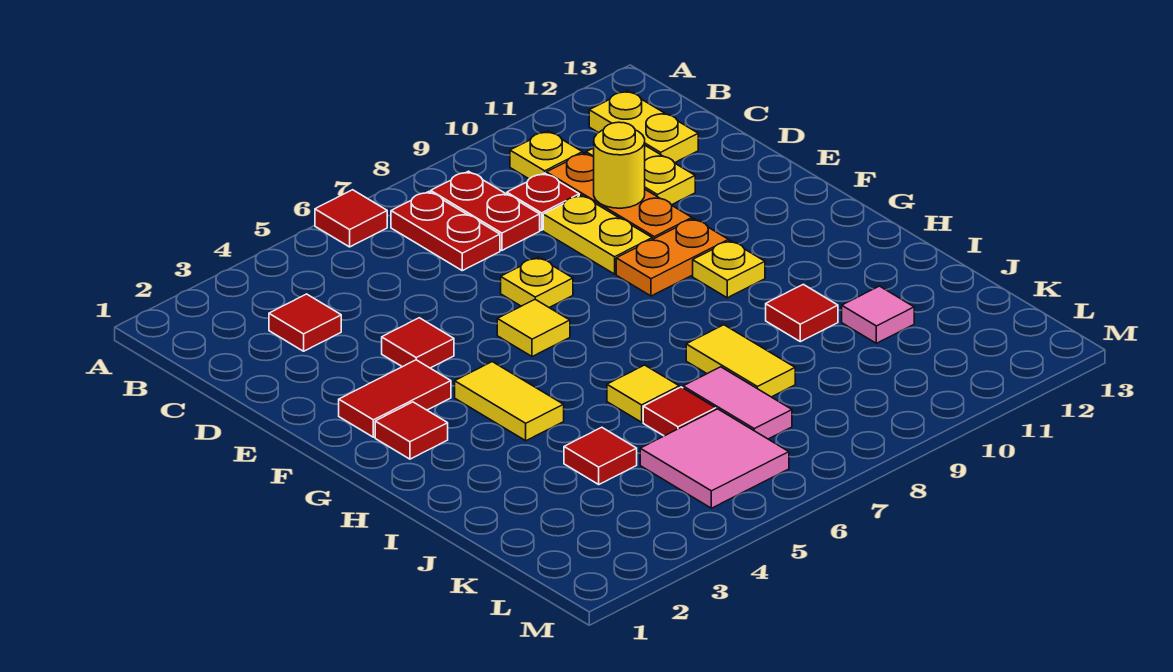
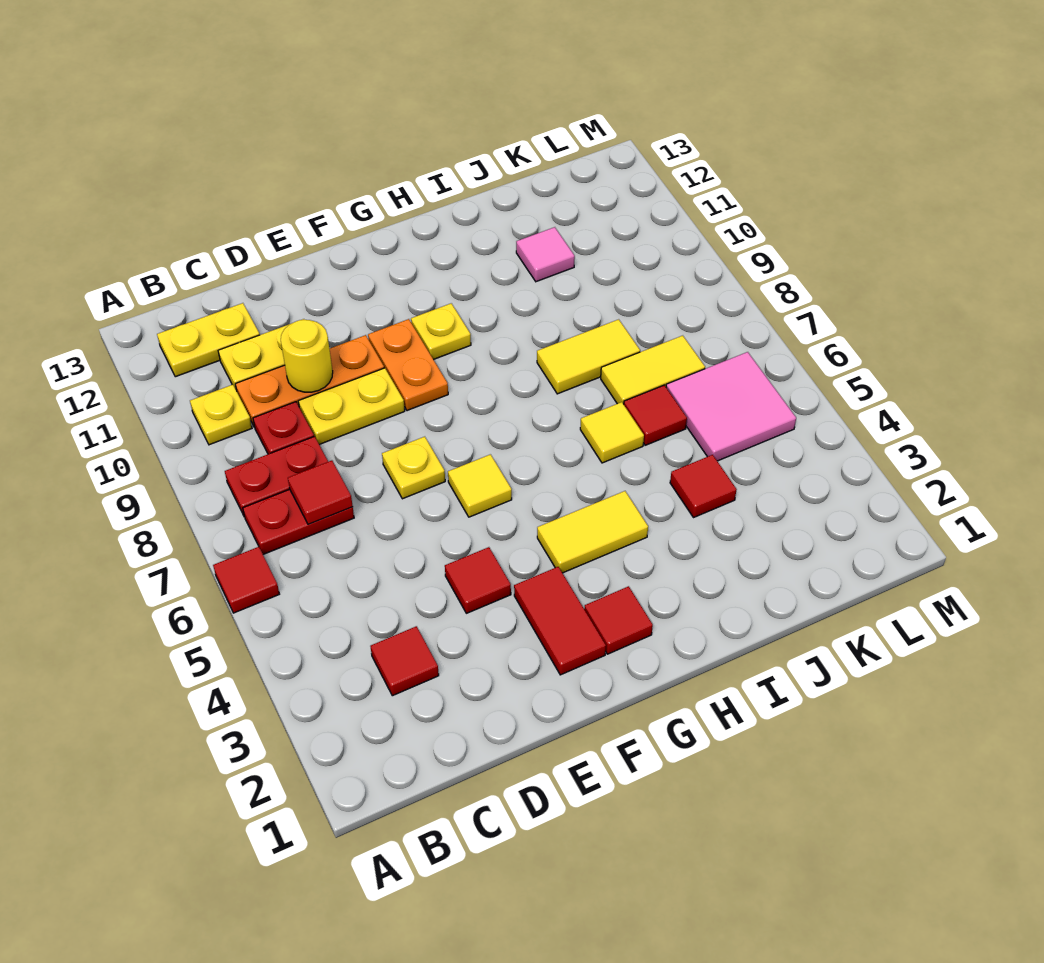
red 1x1 tile [766,284,838,342] -> red 1x1 tile moved to [288,461,353,524]
pink 1x2 tile [683,367,792,439] -> yellow 1x2 tile [601,336,705,404]

